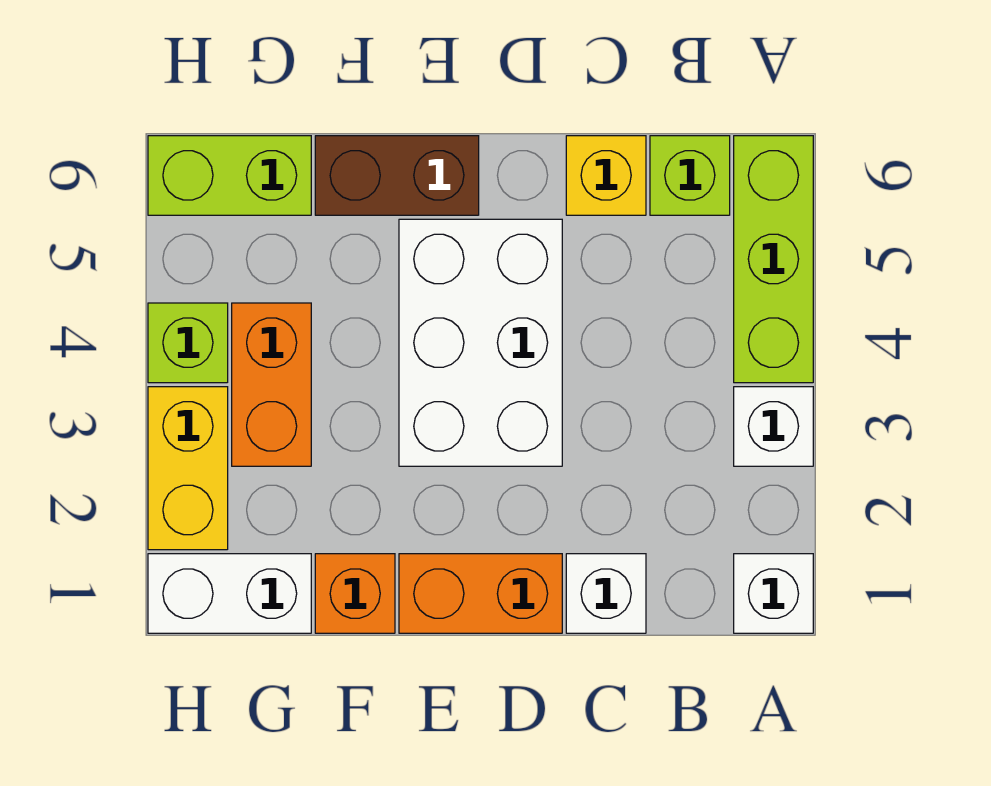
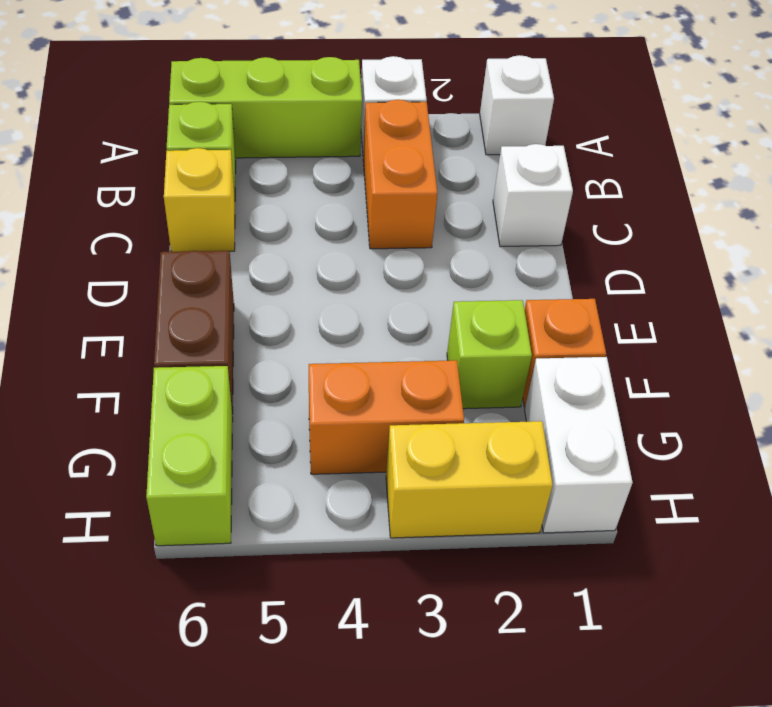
orange 1x2 brick [399,554,562,633] -> orange 1x2 brick moved to [363,100,437,249]
white 2x3 brick [399,219,562,466] -> none
lime 1x1 brick [148,303,228,383] -> lime 1x1 brick moved to [447,300,532,409]

